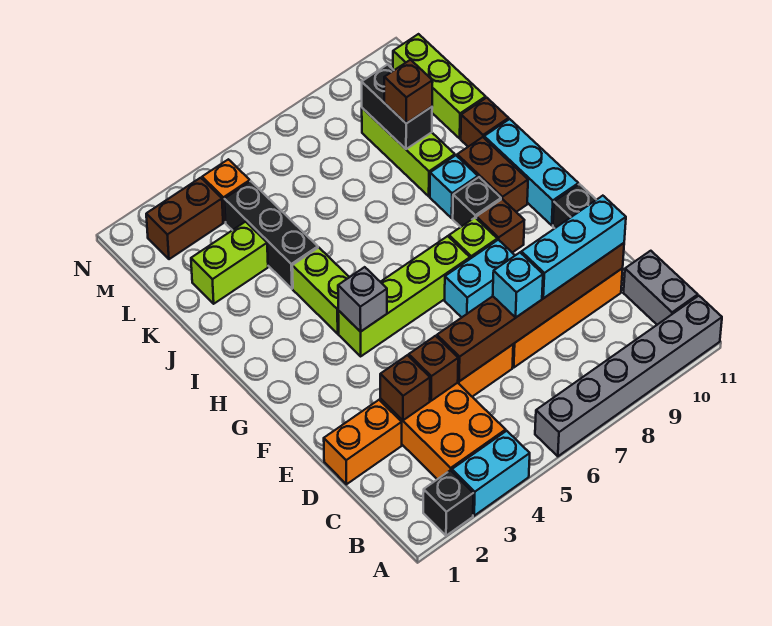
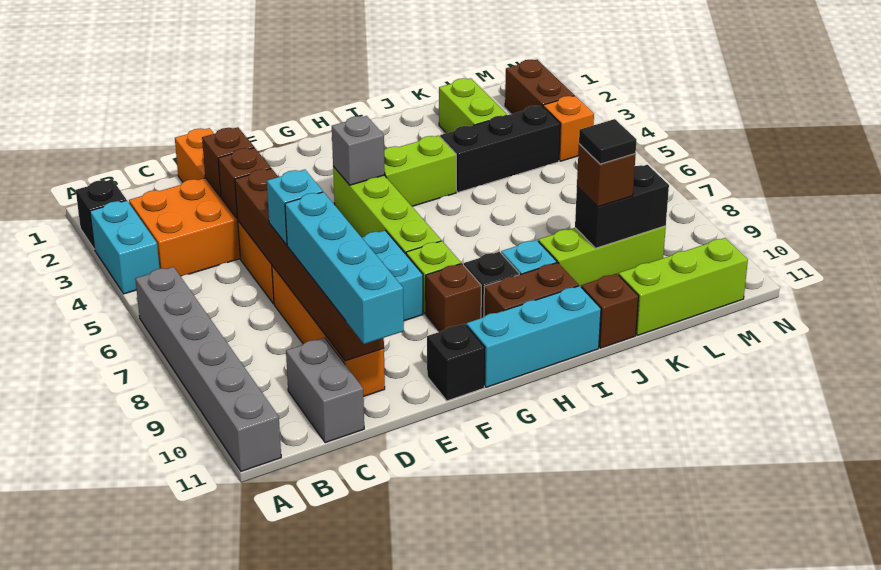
grey 1x2 brick [623,251,698,325] -> grey 1x2 brick turned to [286,338,364,443]
cyan 1x3 brick [521,196,626,298] -> cyan 1x4 brick [285,192,404,344]
none -> black 1x1 tile [579,119,637,164]

